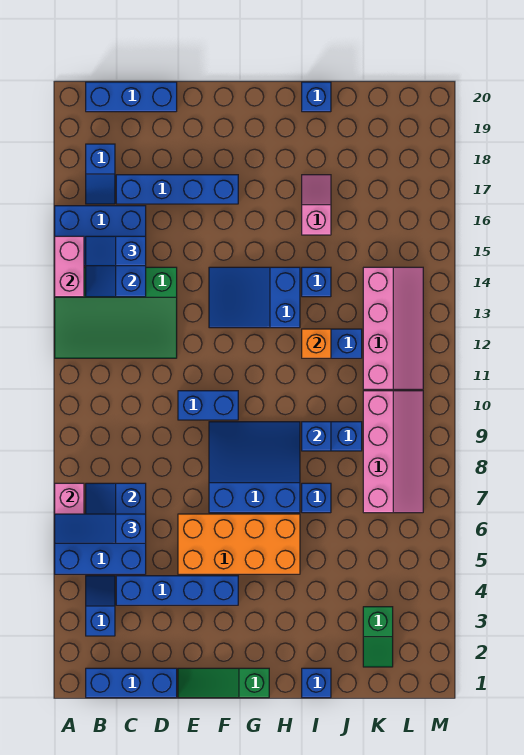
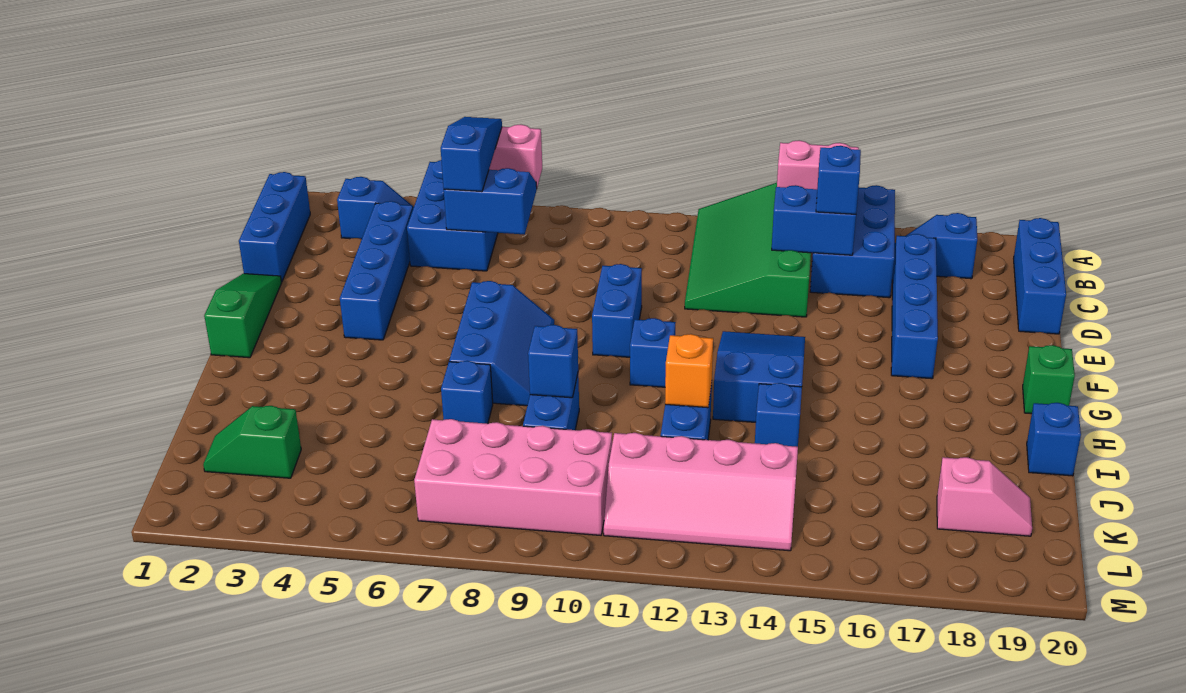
orange 2x4 brick [178,514,300,574] -> none
blue 3x3 slope [209,422,300,513] -> blue 2x3 slope [449,281,554,406]
none -> green 1x1 brick [1023,345,1075,414]
blue 1x1 brick [302,668,331,698] -> blue 1x1 brick moved to [630,318,676,387]
pink 1x2 slope [302,175,331,235] -> pink 1x2 slope moved to [937,457,1032,536]
pink 2x4 slope [363,391,423,513] -> pink 2x4 brick [414,419,612,535]

